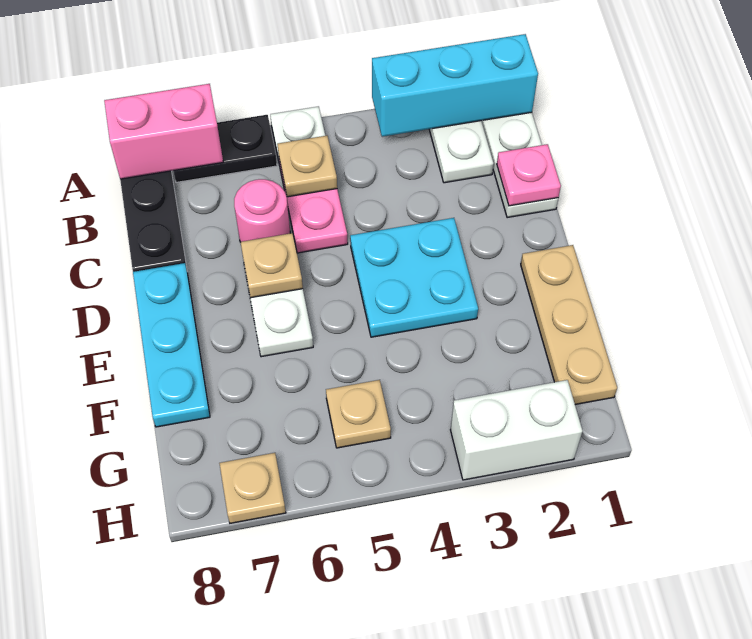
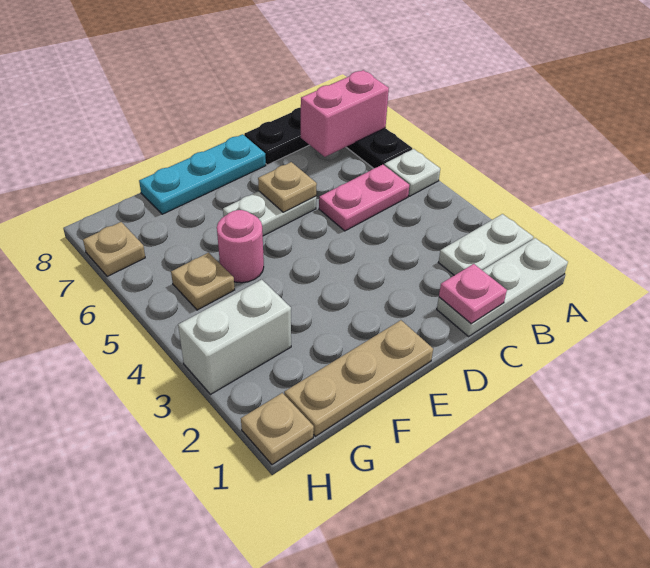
cyan 1x3 brick [372,34,538,137] -> none
pink 1x2 brick [104,84,223,179] -> pink 1x2 brick turned to [301,70,389,157]
tan 1x1 plate [278,136,337,197] -> tan 1x1 plate moved to [241,393,314,465]
pink 1x1 round brick [234,179,290,242] -> pink 1x1 round brick moved to [217,210,264,283]
cyan 2x2 plate [350,218,478,337] -> none
white 1x2 brick [451,380,583,480] -> white 1x2 brick turned to [178,280,291,394]

